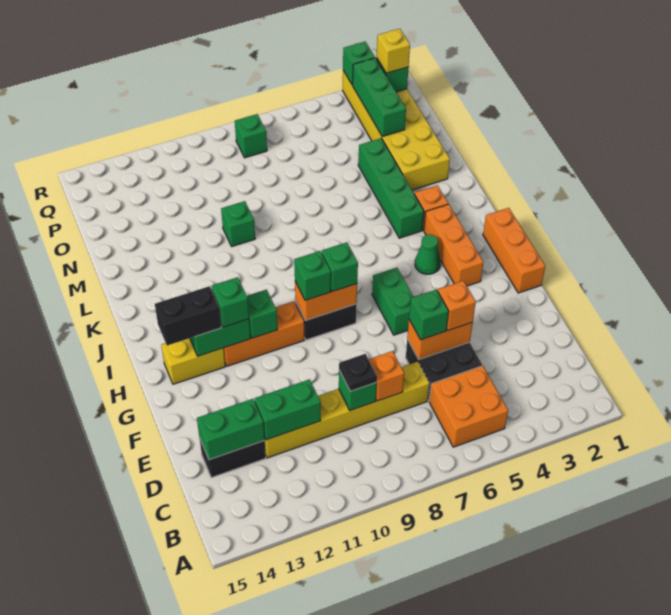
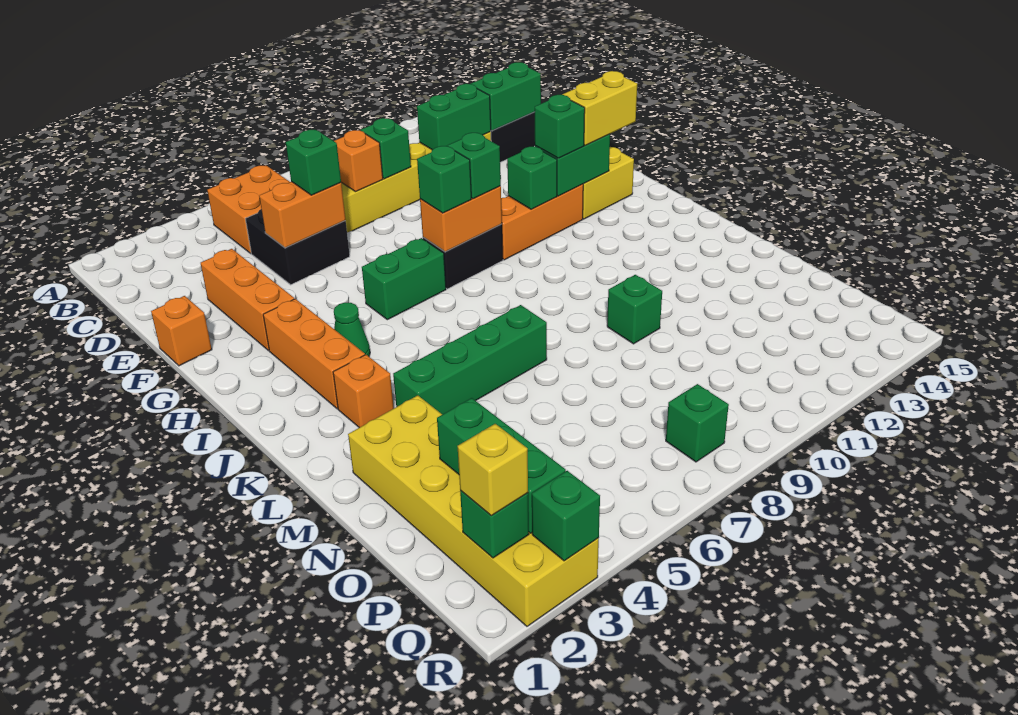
black 1x1 plate [339,354,377,391] -> none
orange 1x1 brick [437,281,476,331] -> orange 1x1 brick moved to [151,296,212,366]
orange 1x3 brick [483,208,545,293] -> orange 1x3 brick moved to [201,249,294,351]
green 1x2 brick [372,268,413,335] -> green 1x2 brick turned to [362,238,446,320]
black 1x2 brick [155,286,222,346] -> yellow 1x2 brick [562,71,637,145]
green 1x4 brick [358,138,424,238] -> green 1x4 brick turned to [393,305,547,415]

